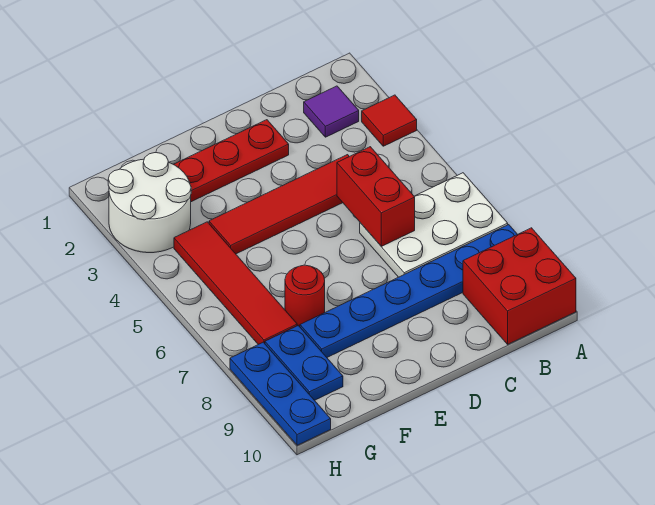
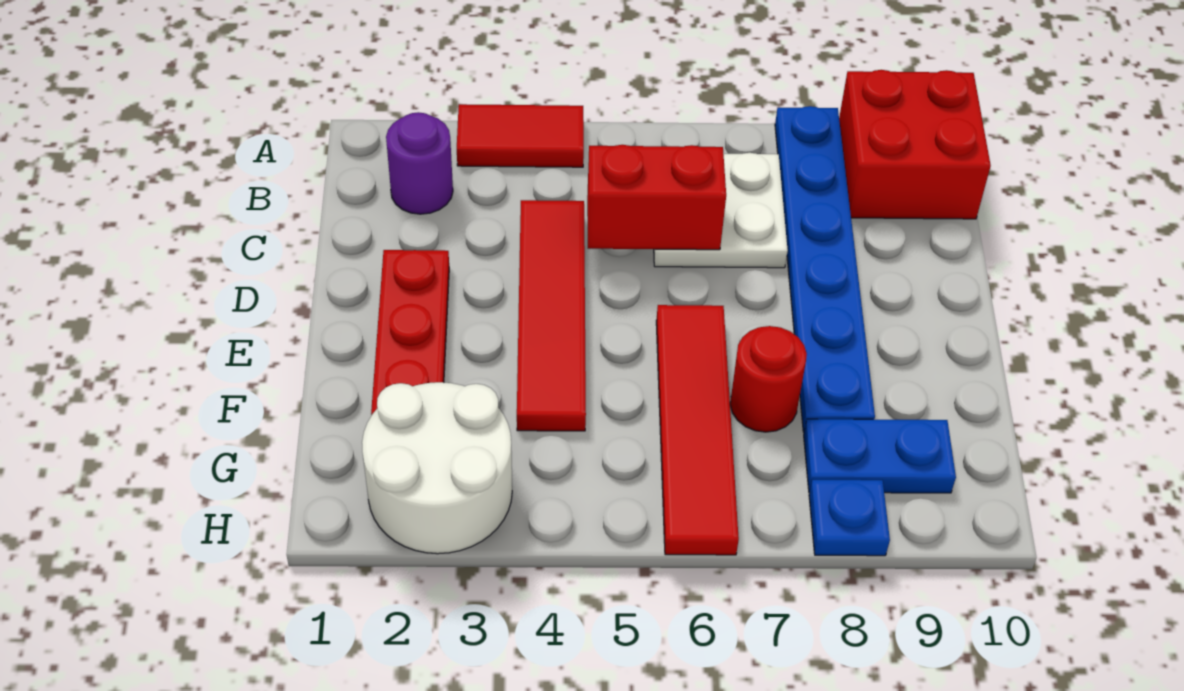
red 1x1 tile [362,95,417,146] -> red 1x2 tile [457,104,584,167]
white 2x3 plate [360,173,508,277] -> white 2x2 plate [654,153,788,268]
purple 1x1 tile [304,86,359,137] -> purple 1x1 round brick [386,112,453,214]
red 1x4 tile [174,222,297,344] -> red 1x4 tile turned to [656,305,739,555]
blue 1x3 plate [230,342,331,445] -> blue 1x1 plate [809,480,890,556]

